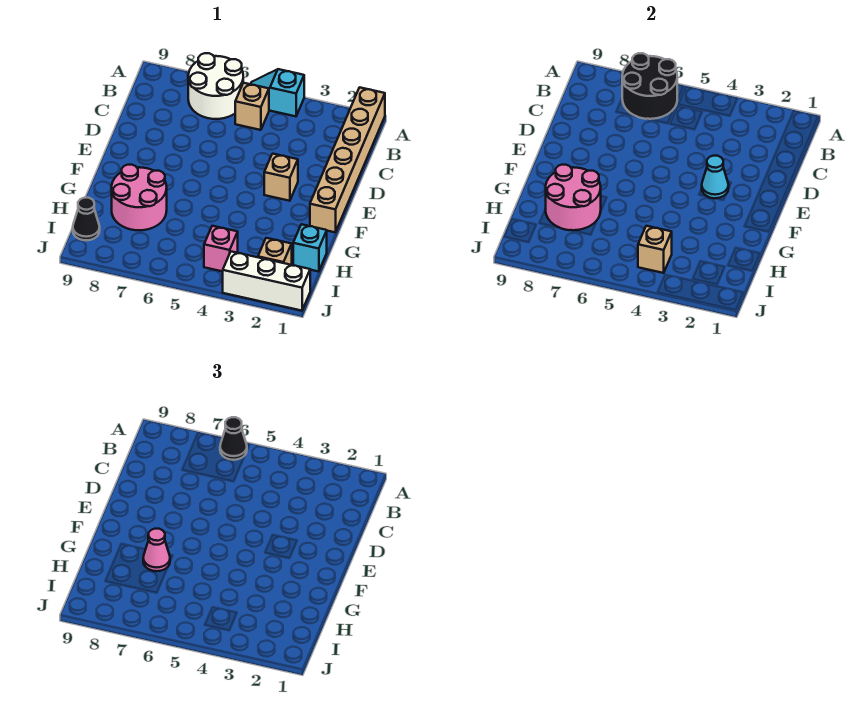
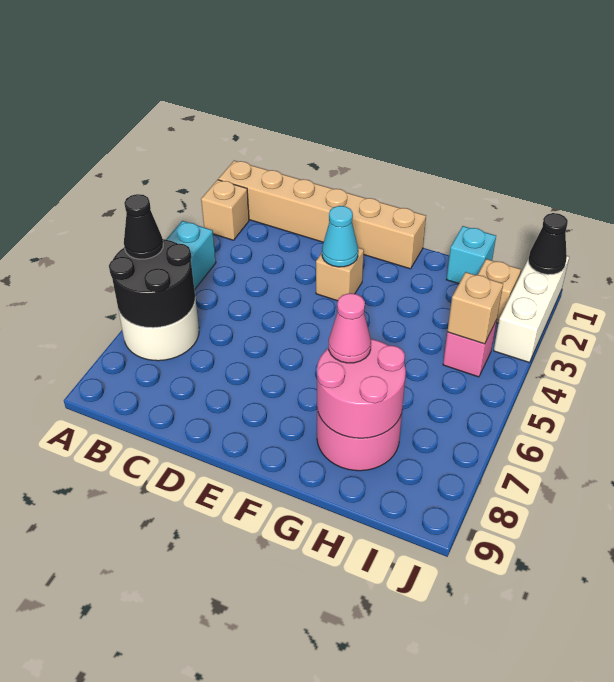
tan 1x1 brick [235,83,269,130] -> tan 1x1 brick moved to [201,180,249,240]
black 1x1 cone [73,198,100,240] -> black 1x1 cone moved to [528,213,568,275]

